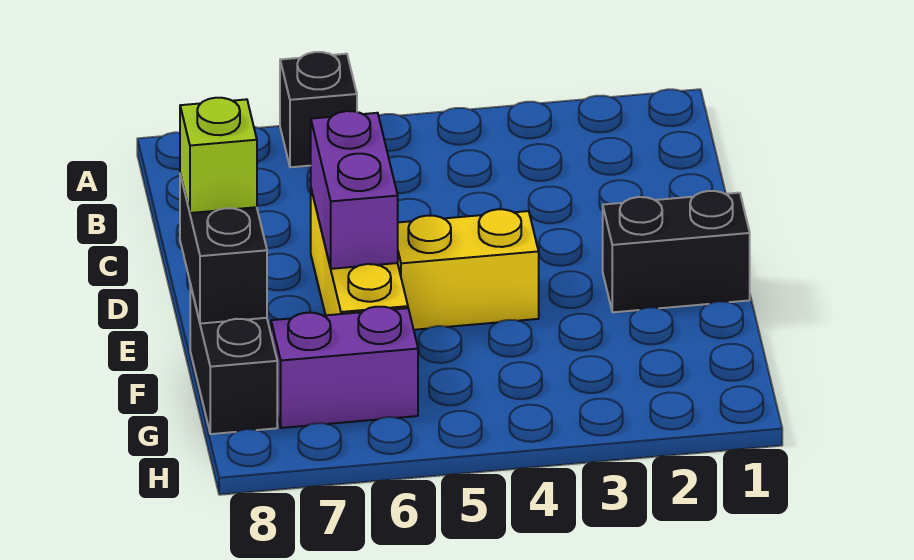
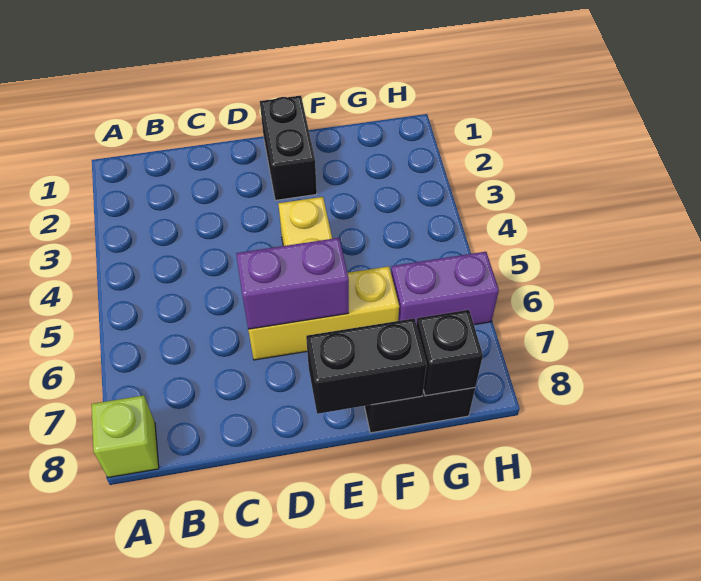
black 1x1 brick [280,52,357,167] -> black 1x1 brick moved to [416,310,483,396]
lime 1x1 brick [180,98,257,213] -> lime 1x1 brick moved to [92,395,159,478]
purple 1x2 brick [271,307,418,428] -> purple 1x2 brick turned to [391,252,499,325]

